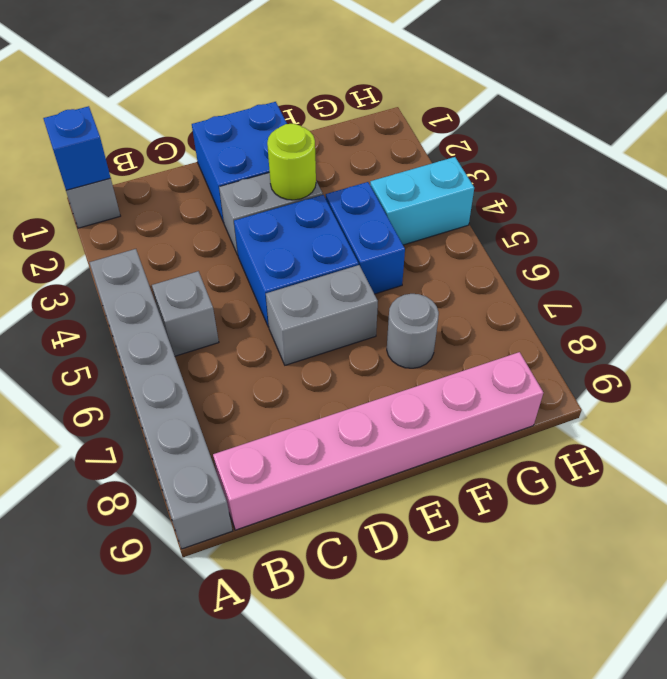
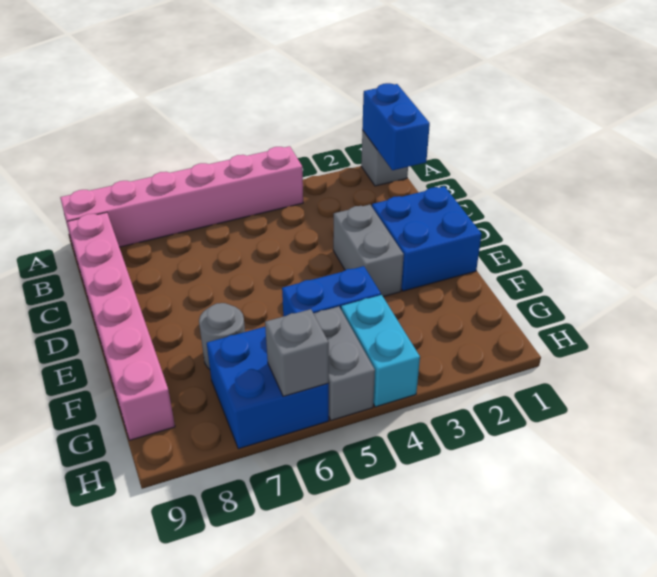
blue 1x1 brick [43,106,111,190] -> blue 1x2 brick [362,83,430,170]
grey 1x6 brick [89,249,233,549] -> pink 1x6 brick [60,146,303,252]
grey 1x1 brick [152,271,219,356] -> grey 1x1 brick moved to [265,309,329,396]
blue 2x2 brick [234,195,359,327] -> blue 2x2 brick moved to [207,327,329,449]
grey 1x2 brick [266,265,378,365] -> grey 1x2 brick moved to [314,307,375,420]
lime 1x1 round brick [267,124,316,200] -> none

